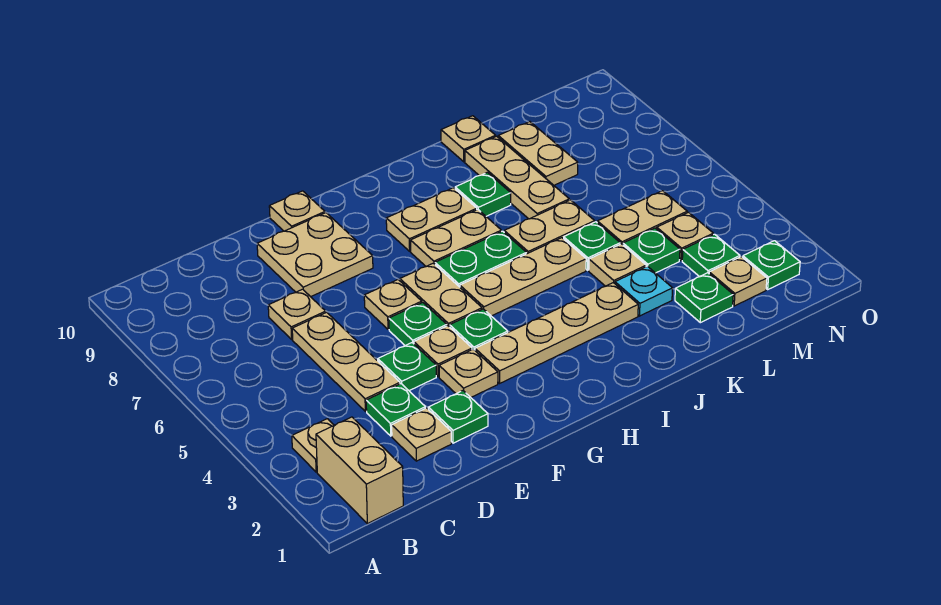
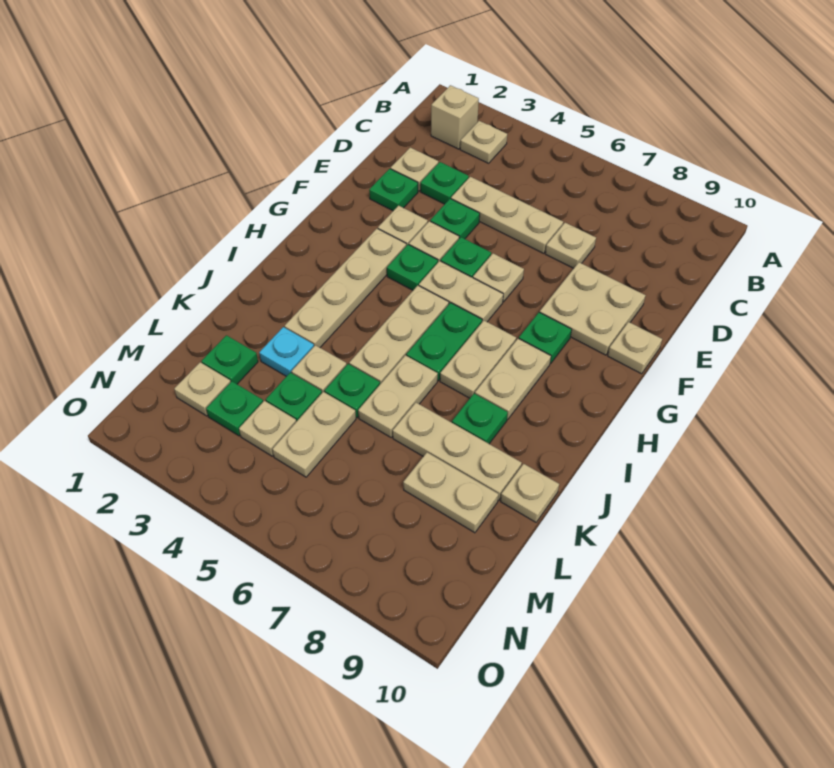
tan 1x2 brick [316,417,403,524] -> tan 1x1 brick [431,85,479,149]
green 1x1 plate [743,241,800,289] -> green 1x1 plate moved to [519,312,572,364]

